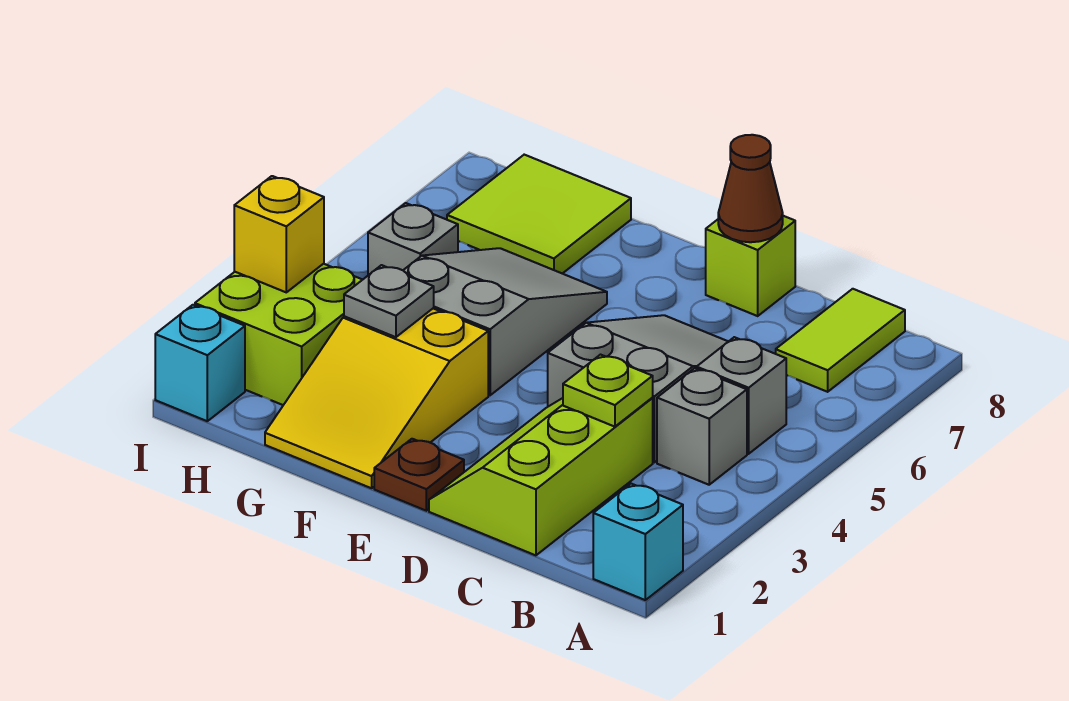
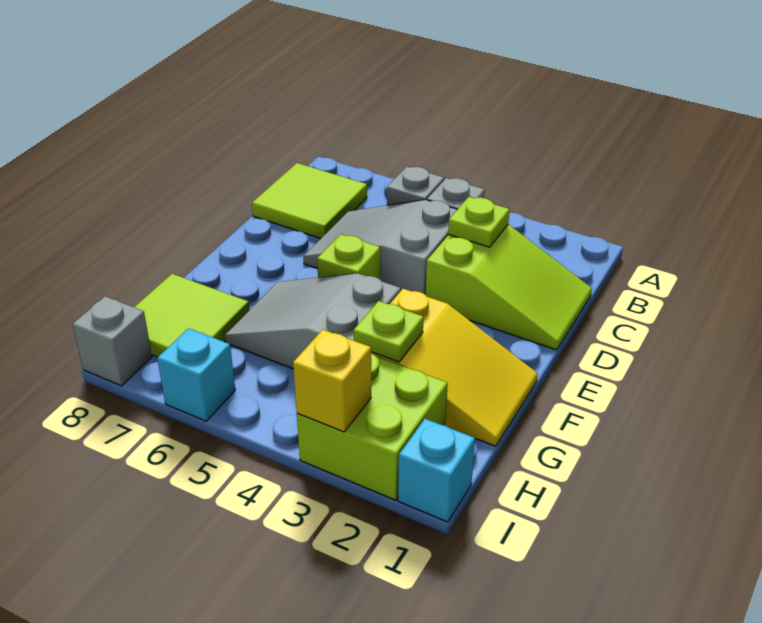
cyan 1x1 brick [593,484,683,600] -> cyan 1x1 brick moved to [157,328,235,421]
lime 1x2 tile [776,289,905,392] -> lime 2x2 tile [252,163,367,238]
lime 2x3 slope [429,398,653,555] -> lime 2x3 slope turned to [426,225,592,350]
lime 1x1 brick [706,216,795,316] -> lime 1x1 brick moved to [317,234,380,279]
brown 1x1 cone [718,135,783,242] -> none
brown 1x1 plate [374,439,464,511] -> none
grey 1x1 plate [344,265,434,337] -> lime 1x1 plate [354,301,423,362]
grey 1x1 brick [368,203,458,275] -> grey 1x1 brick moved to [73,296,152,386]

